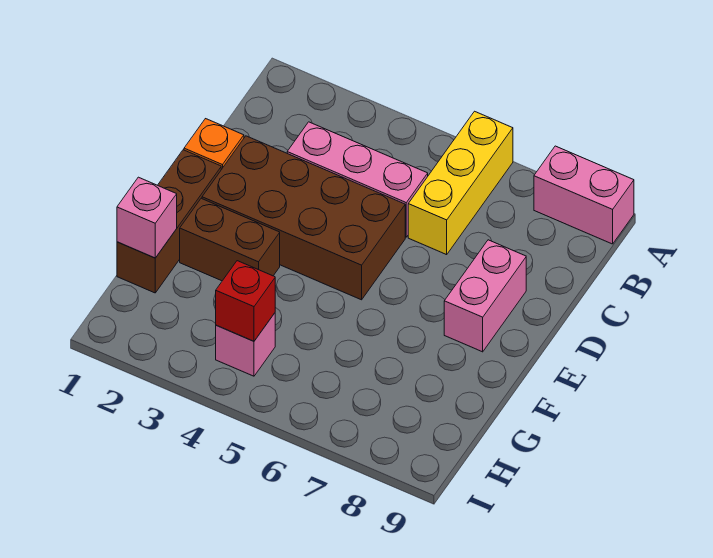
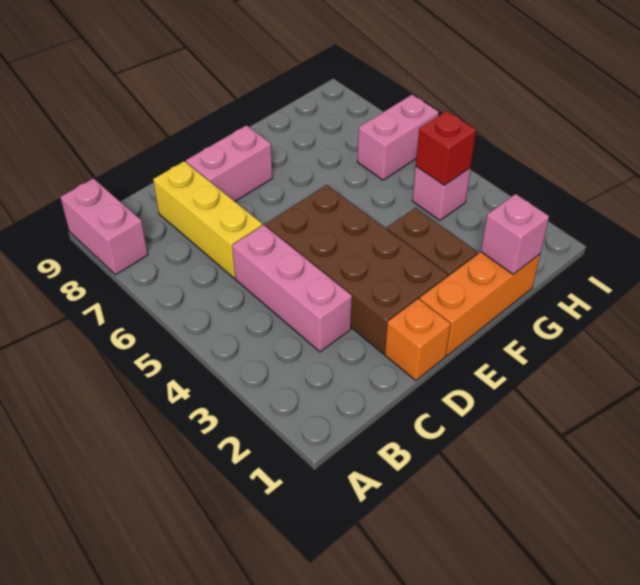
yellow 1x3 brick [408,111,513,255] -> yellow 1x3 brick turned to [153,161,263,278]
brown 1x3 brick [117,150,221,293] -> orange 1x3 brick [420,252,540,356]
none -> pink 1x2 brick [357,95,438,180]

